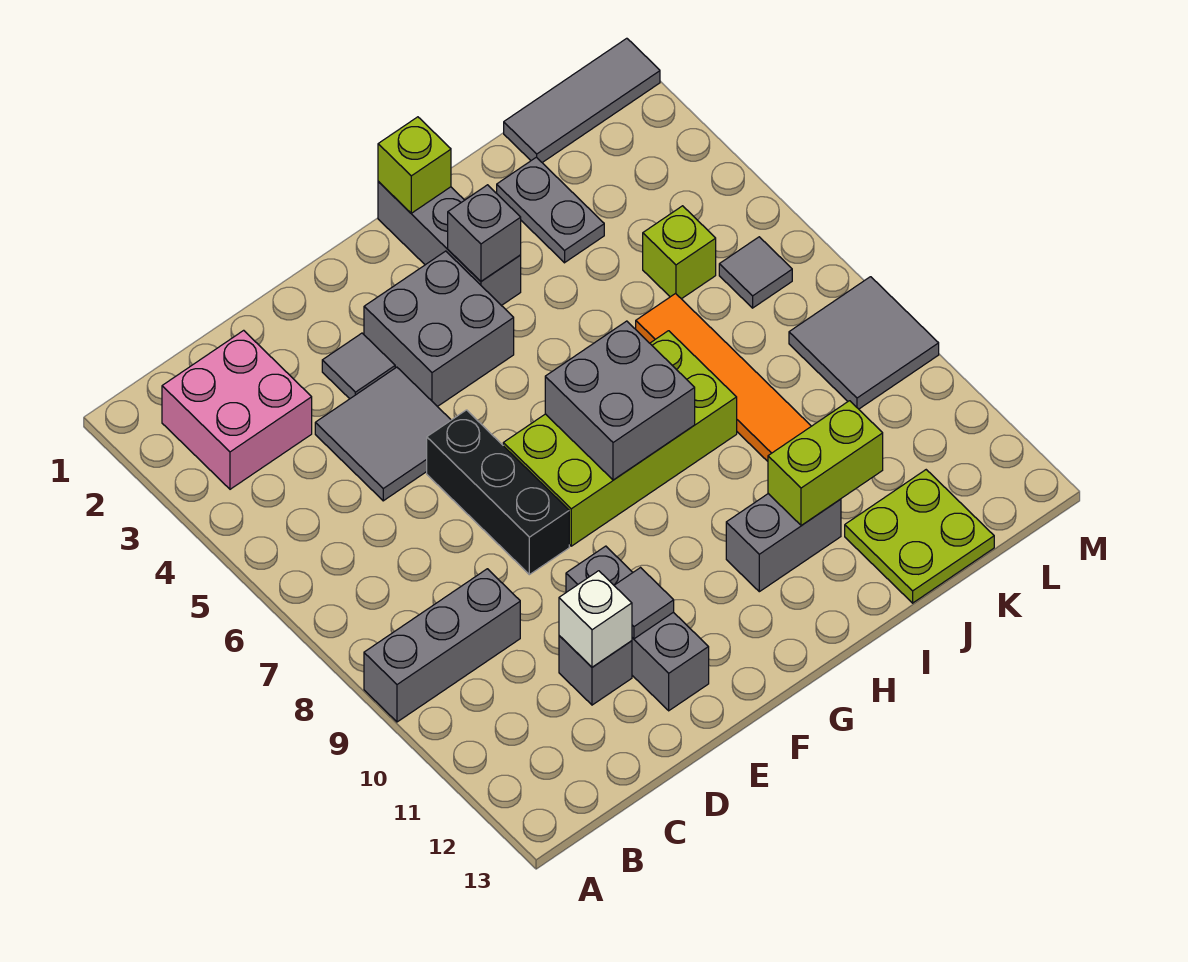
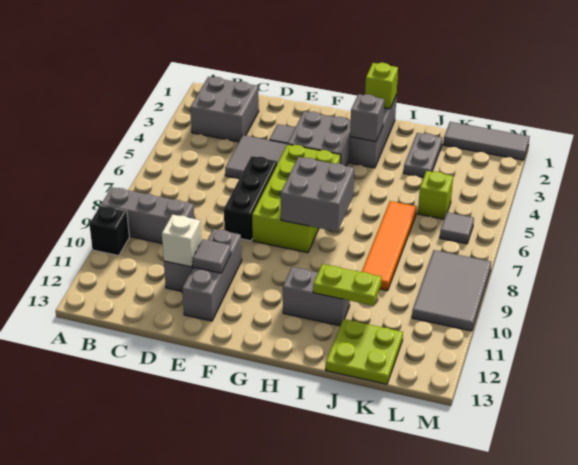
none -> black 1x1 brick [89,206,129,256]
pink 2x2 brick [162,330,312,489] -> grey 2x2 brick [190,77,259,142]
lime 2x4 brick [503,331,737,546] -> lime 2x4 brick turned to [252,144,341,253]
lime 1x2 brick [768,401,883,525] -> lime 1x2 plate [313,264,382,305]
grey 2x2 tile [789,277,939,409] -> grey 2x3 tile [412,250,491,331]

